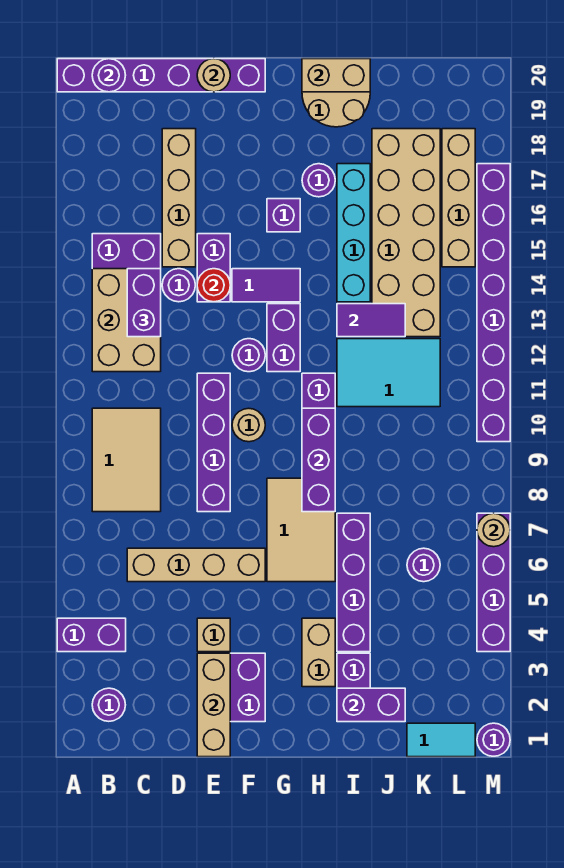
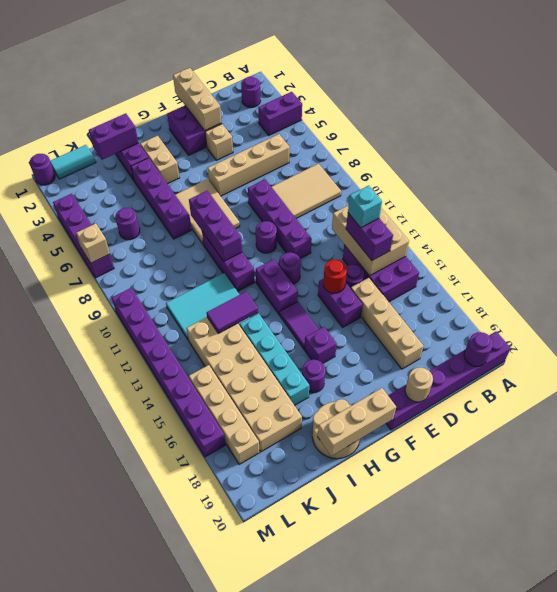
tan 2x3 tile [92,408,161,512] -> tan 2x3 tile turned to [272,164,341,218]
none -> cyan 1x1 brick [348,185,382,228]
tan 1x1 round brick [232,408,265,442] -> purple 1x1 round brick [256,221,277,253]
purple 1x2 tile [232,269,300,302] -> purple 1x2 tile turned to [280,302,319,349]
tan 1x2 brick [302,59,370,92] -> tan 1x3 brick [318,388,396,456]
tan 1x1 round brick [477,513,510,547] -> tan 1x1 brick [76,223,110,263]

